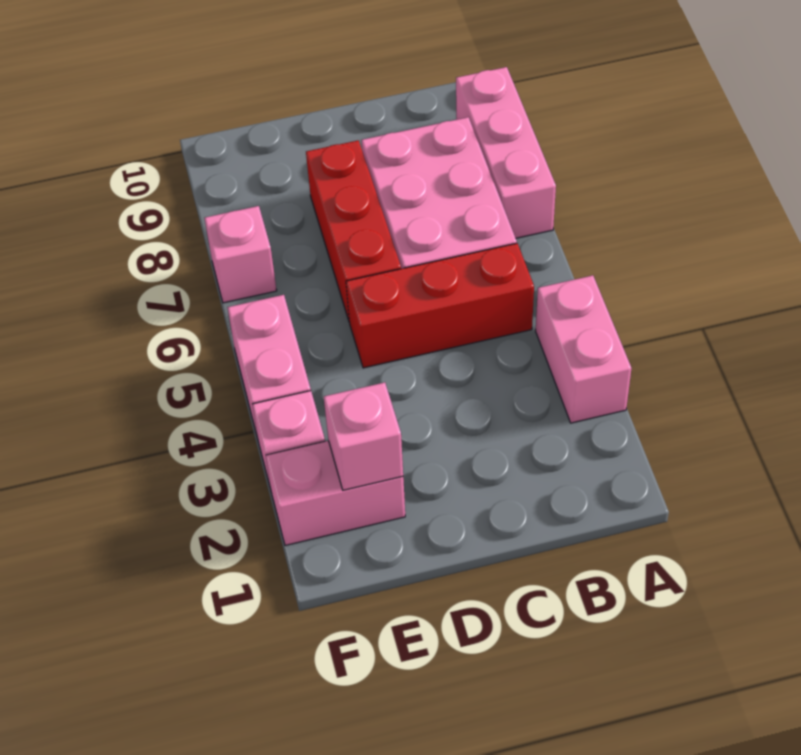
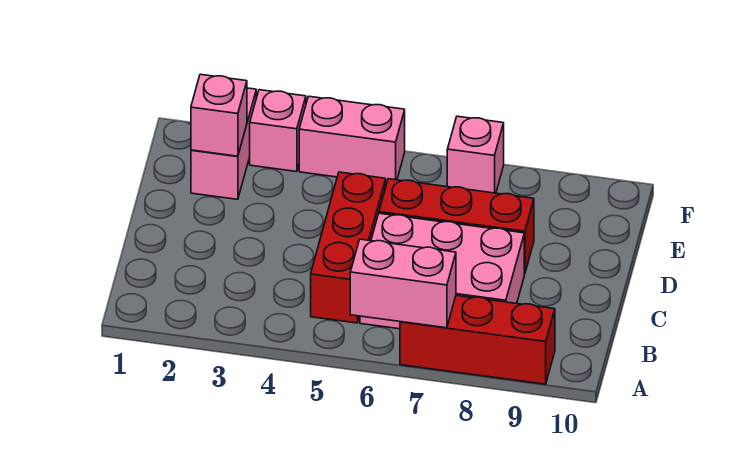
pink 1x2 brick [536,275,631,423] -> pink 1x2 brick moved to [350,239,456,328]
pink 1x3 brick [456,67,556,238] -> red 1x3 brick [400,295,555,384]

